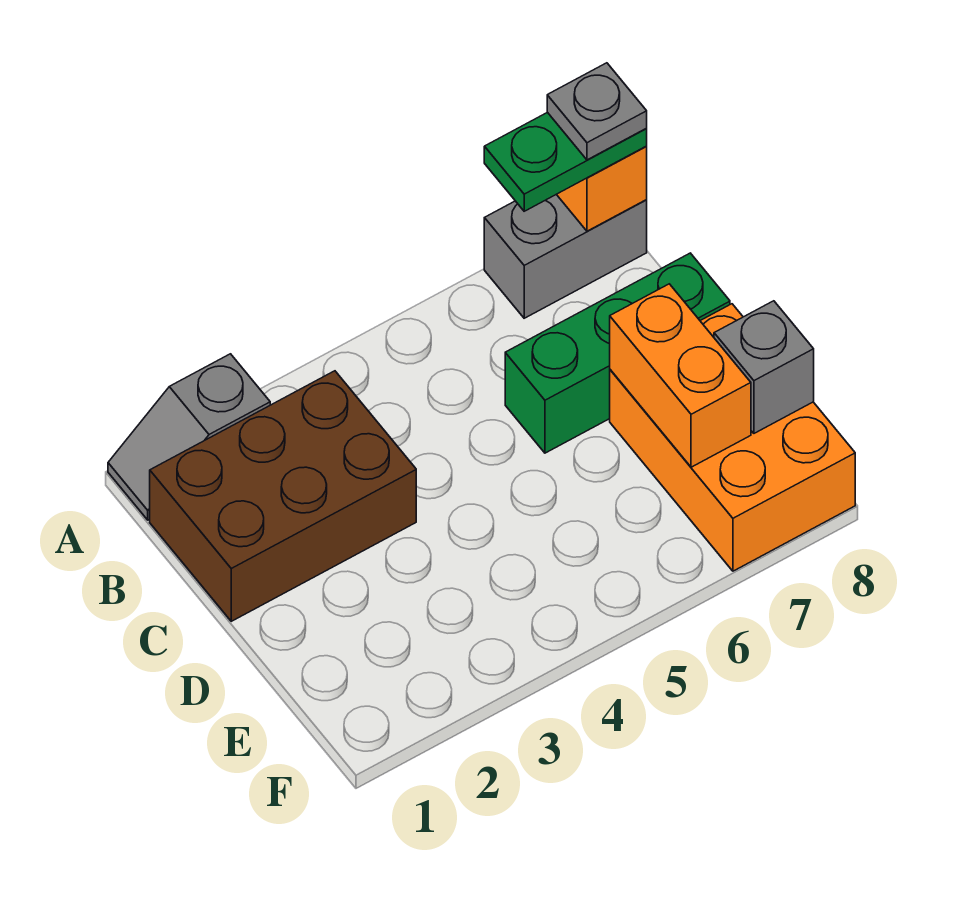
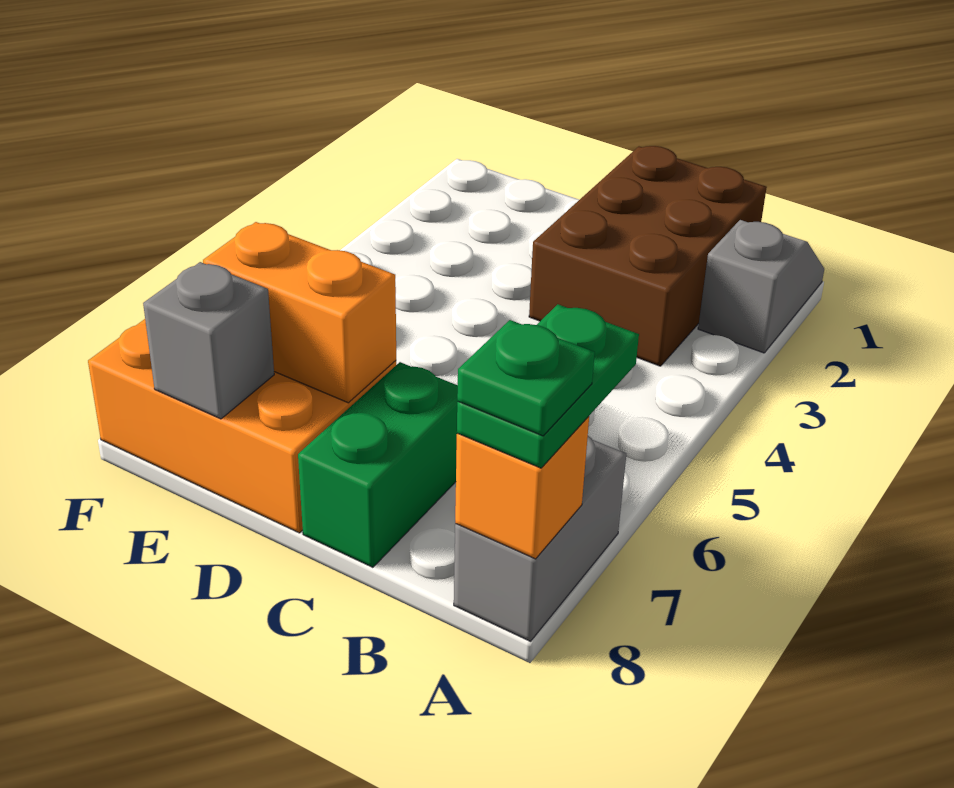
grey 1x1 plate [547,63,647,160] -> green 1x1 plate [457,320,595,436]
green 1x3 brick [505,253,730,453] -> green 1x2 brick [298,362,458,567]

